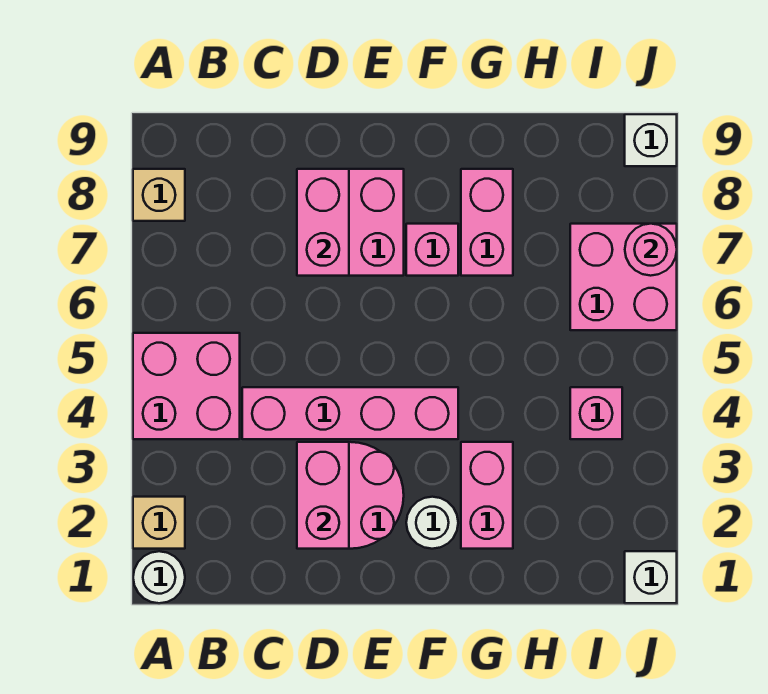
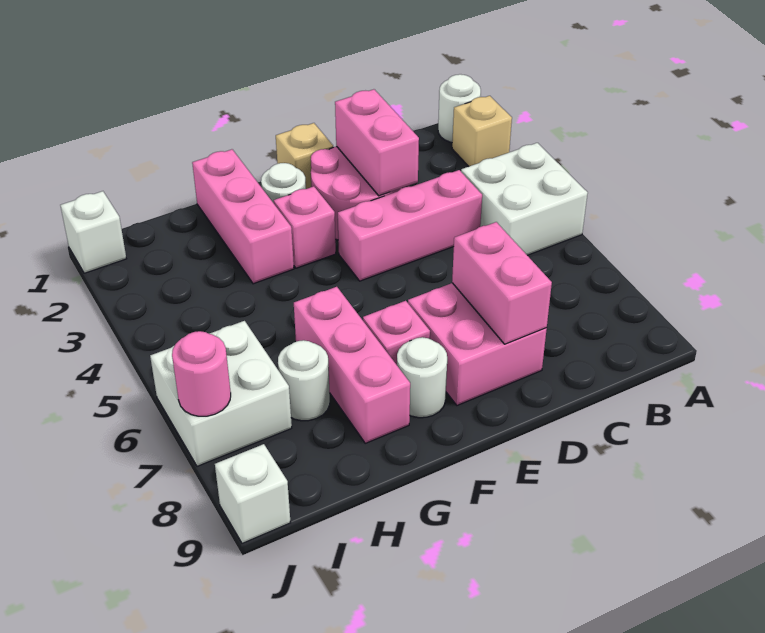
pink 2x2 brick [133,333,240,439] -> white 2x2 brick [461,143,588,255]
tan 1x1 brick [133,169,185,221] -> tan 1x1 brick moved to [276,123,333,189]
pink 1x4 brick [242,387,458,439] -> pink 1x3 brick [338,170,482,281]
none -> white 1x1 round brick [397,337,447,418]
pink 1x2 brick [461,442,513,549] -> pink 1x3 brick [192,149,294,284]
pink 1x2 brick [461,169,513,276] -> pink 1x3 brick [294,287,410,443]
none -> white 1x1 round brick [278,340,330,421]
pink 1x1 brick [570,387,622,439] -> pink 1x1 brick moved to [274,186,336,268]
pink 2x2 brick [570,224,677,330] -> white 2x2 brick [150,321,292,466]

